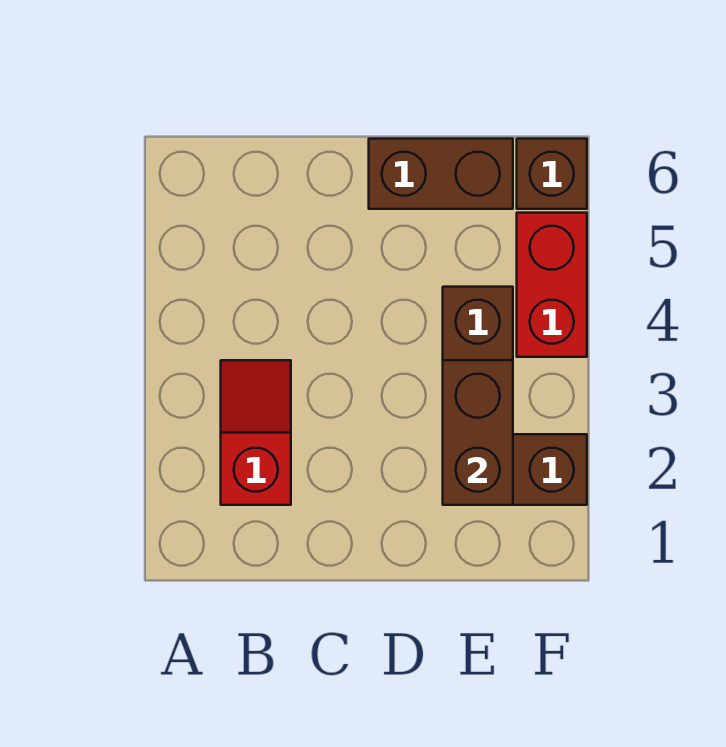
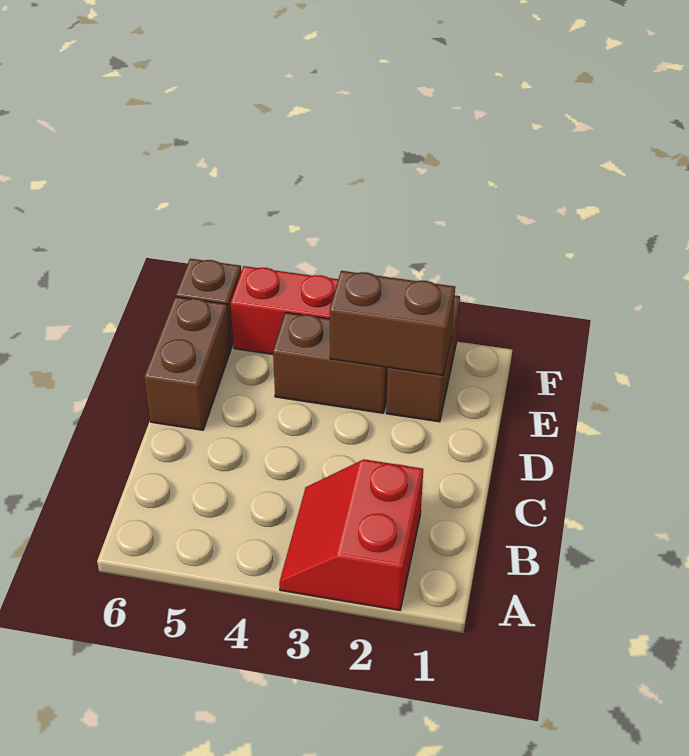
red 1x2 slope [221,360,291,505] -> red 2x2 slope [279,459,423,610]

